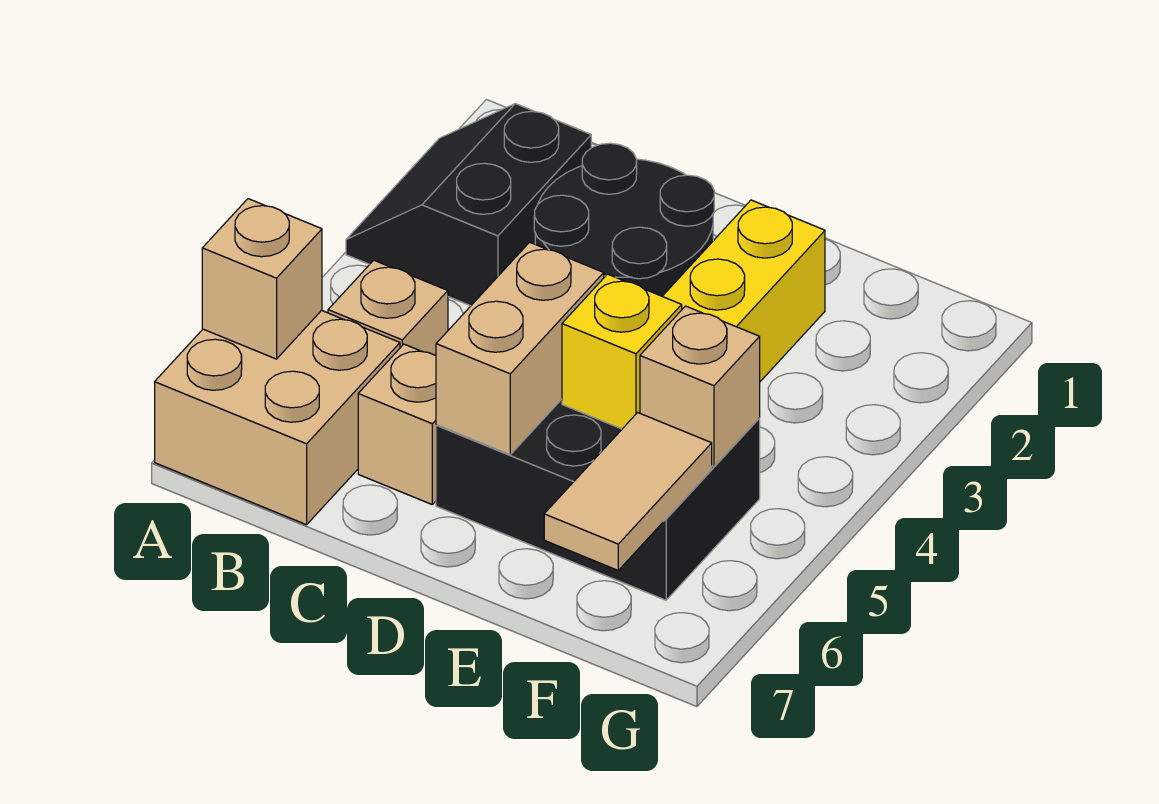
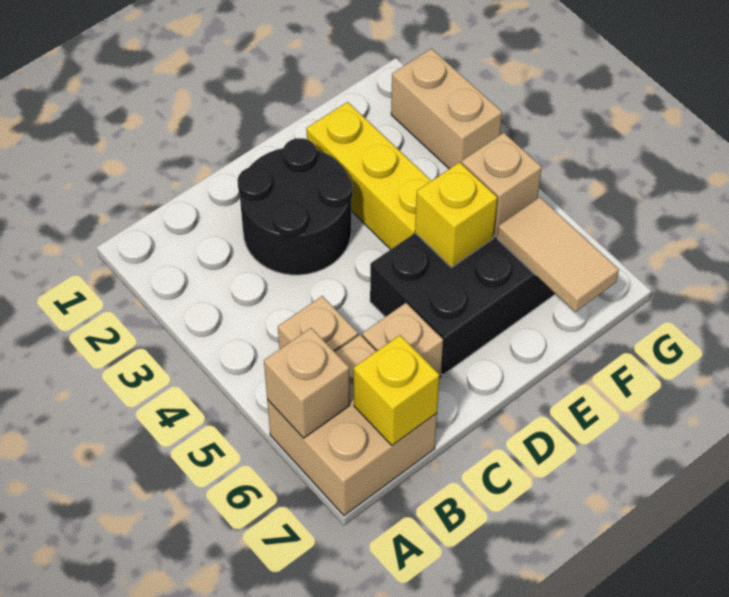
black 2x2 slope [346,104,591,306] -> none
none -> yellow 1x1 brick [354,335,439,445]
tan 1x2 brick [436,242,604,455] -> tan 1x2 brick moved to [391,49,502,169]

